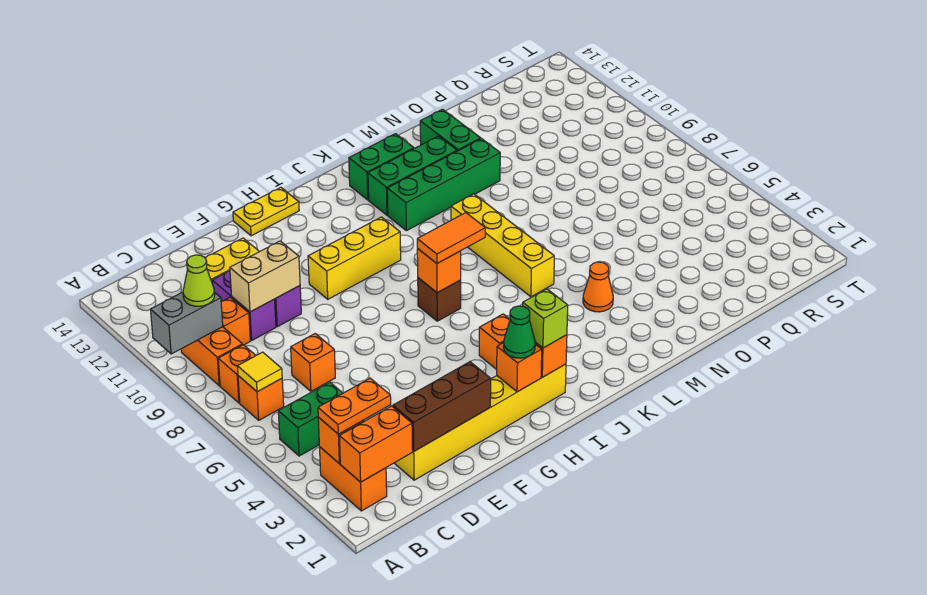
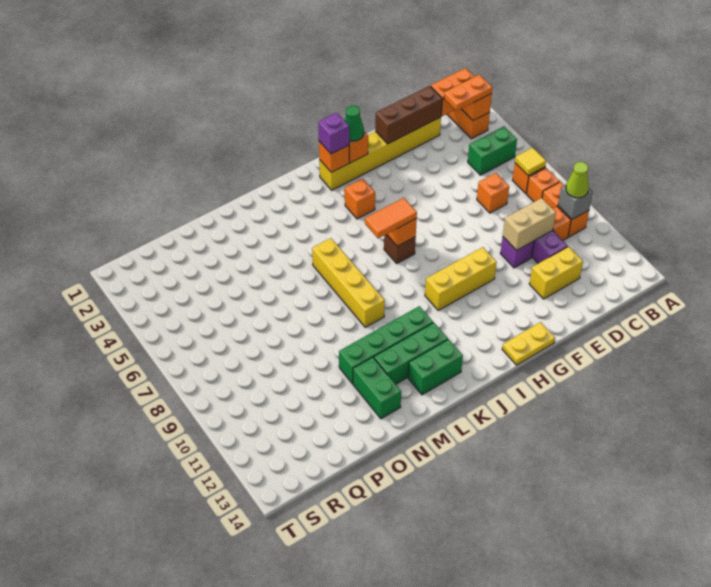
grey 1x2 brick [150,292,223,354] -> grey 1x1 brick [558,185,593,219]
lime 1x1 brick [523,289,568,348] -> purple 1x1 brick [318,113,349,154]
orange 1x1 cone [583,262,613,312] -> none

